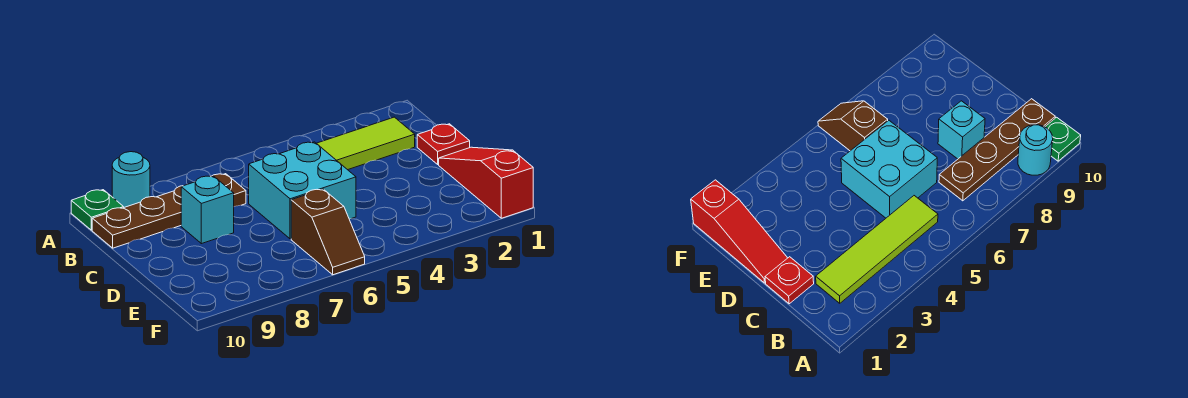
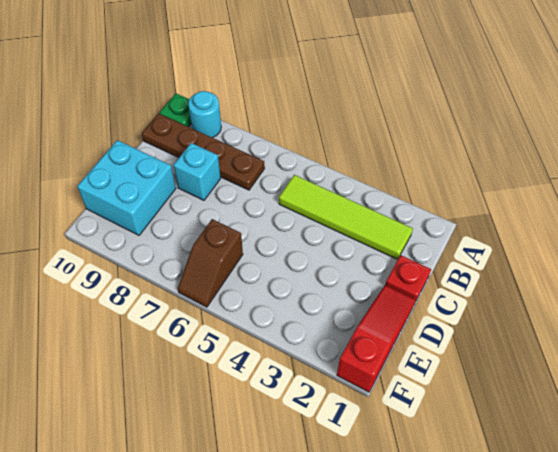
cyan 2x2 brick [249,142,356,239] -> cyan 2x2 brick moved to [77,140,176,235]

